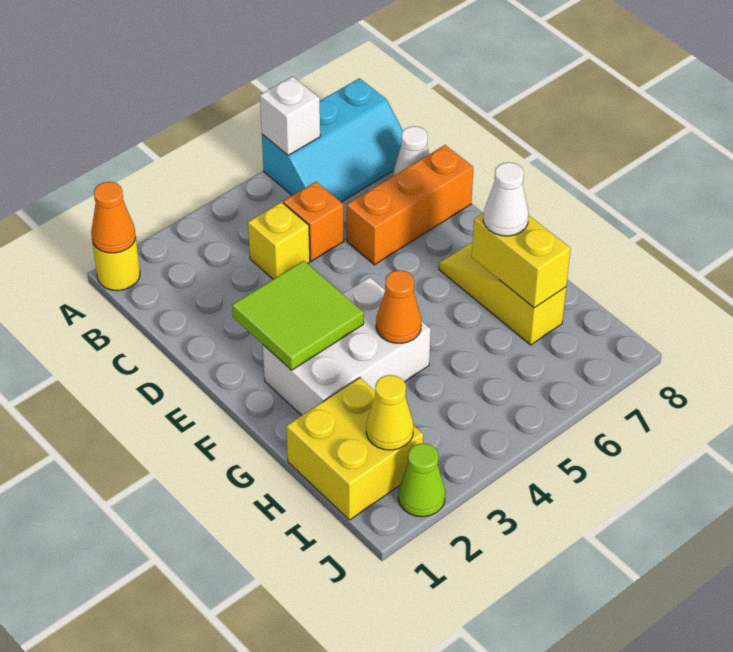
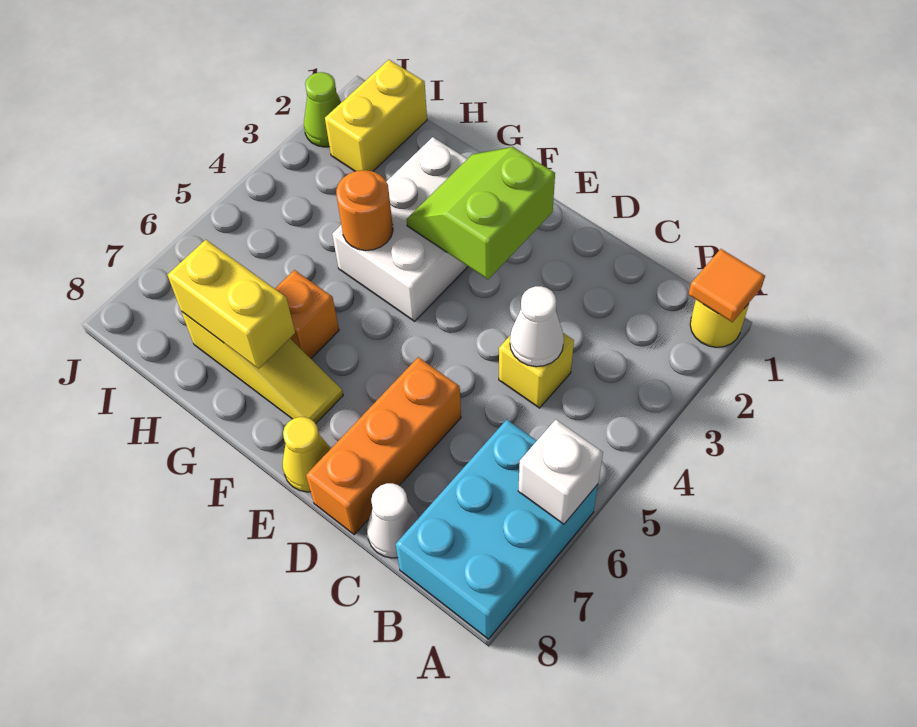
orange 1x1 cone [91,182,136,253] -> orange 1x1 tile [688,249,765,322]
cyan 2x3 slope [262,78,403,202] -> cyan 2x3 brick [396,420,598,639]
orange 1x1 brick [283,182,344,261] -> orange 1x1 brick moved to [275,270,339,358]
lime 2x2 tile [232,261,364,370] -> lime 2x2 slope [406,147,555,279]
orange 1x1 cone [376,270,421,343] -> orange 1x1 round brick [336,170,393,251]
white 1x1 cone [483,162,529,236] -> white 1x1 cone moved to [510,286,564,367]
yellow 2x2 brick [286,378,423,520] -> yellow 1x2 brick [325,60,427,171]
yellow 1x1 cone [366,375,414,450] -> yellow 1x1 cone moved to [283,417,331,492]

